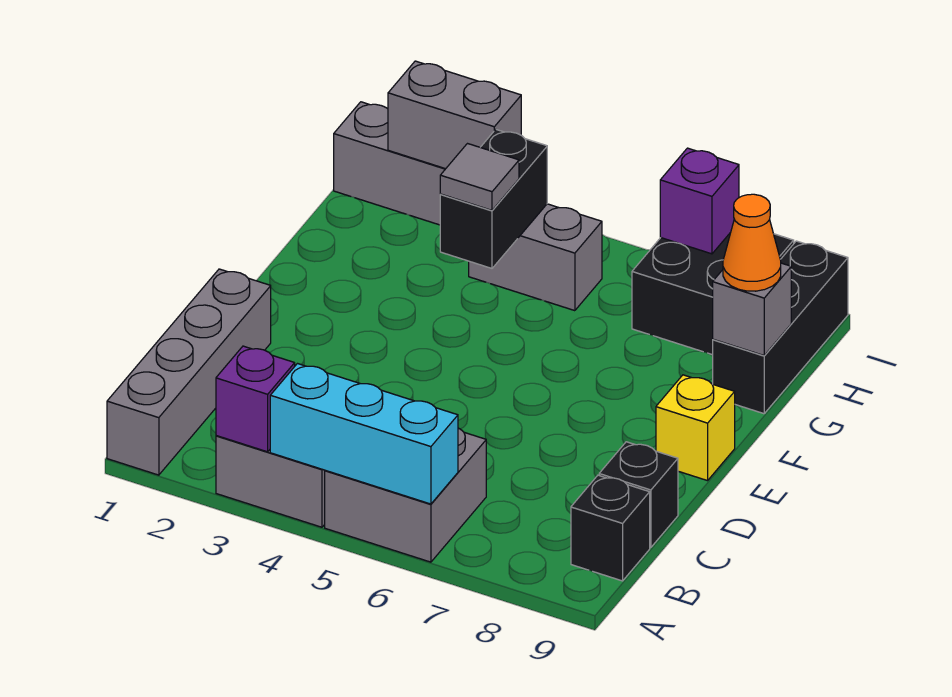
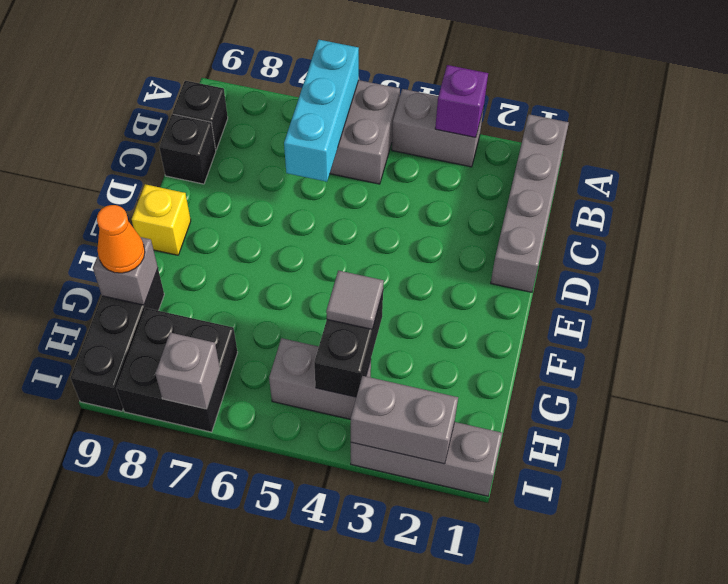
cyan 1x3 brick [270,364,458,504] -> cyan 1x3 brick turned to [284,40,359,182]
purple 1x1 brick [660,148,739,254] -> grey 1x1 brick [155,333,220,409]

